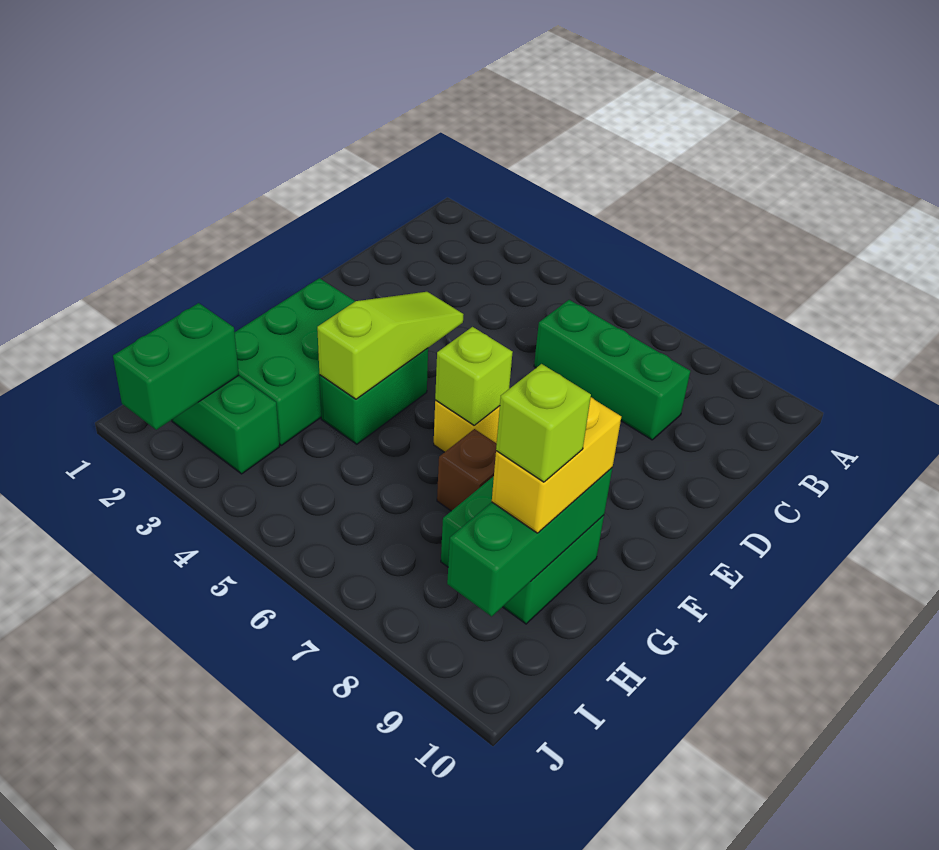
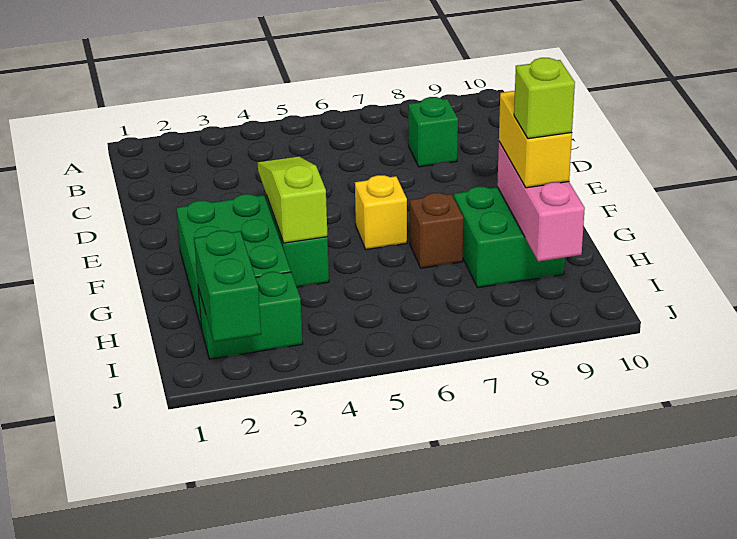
green 1x3 brick [534,300,690,440] -> green 1x1 brick [408,97,458,167]
lime 1x1 brick [435,327,513,425] -> none
green 1x3 brick [447,468,612,616] -> pink 1x3 brick [497,142,585,262]

